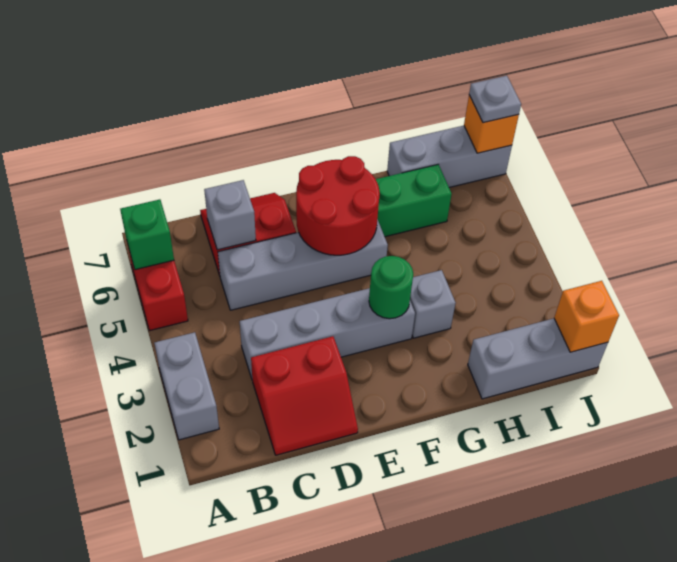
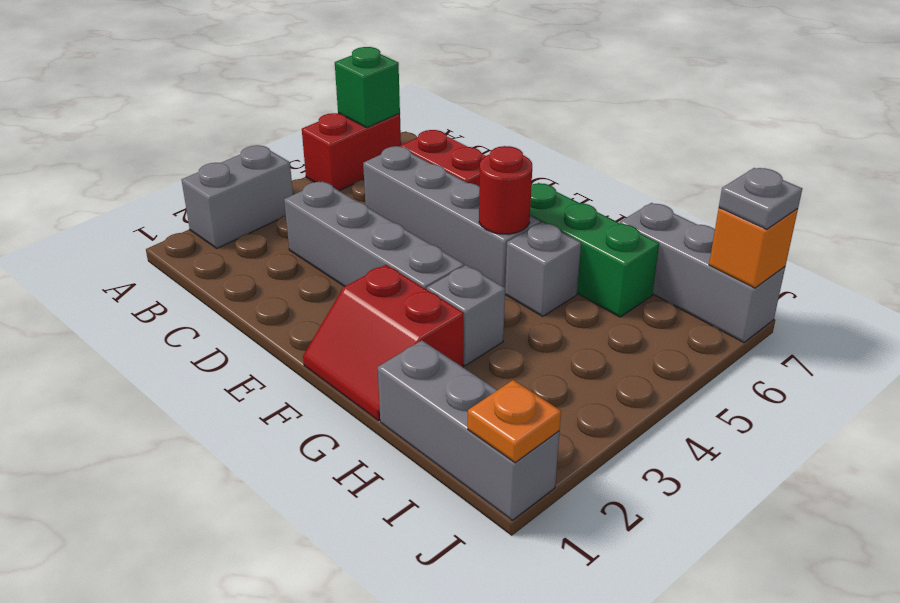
red 2x2 slope [251,336,358,455] -> red 2x2 slope moved to [303,265,464,421]
grey 1x1 brick [204,180,256,250] -> grey 1x1 brick moved to [505,222,581,317]
red 2x2 round brick [296,156,380,255] -> red 1x1 round brick [479,146,532,234]
green 1x1 round brick [369,256,413,319] -> none
orange 1x1 brick [554,281,619,352] -> orange 1x1 plate [468,380,561,463]

